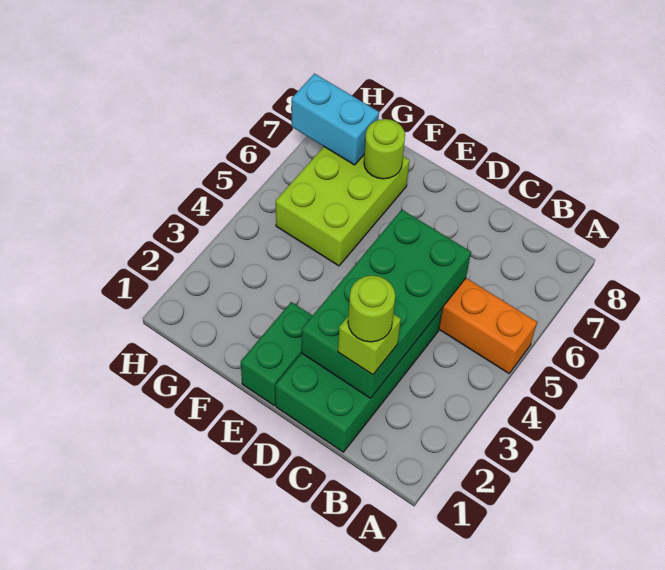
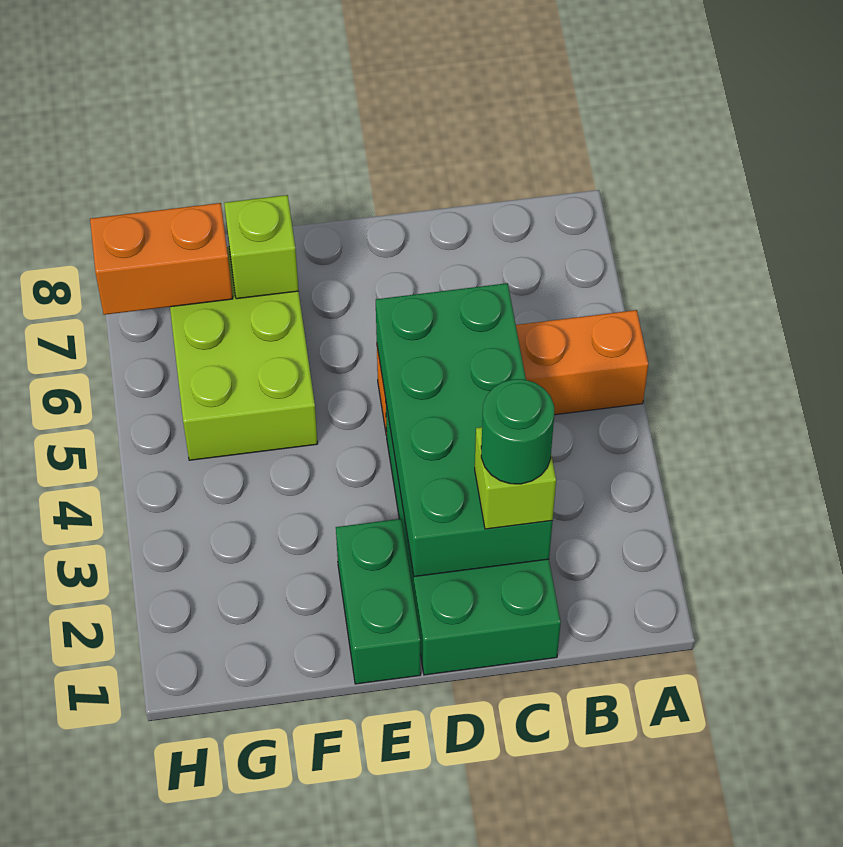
lime 1x1 round brick [348,276,395,342] -> green 1x1 round brick [481,379,554,484]
lime 1x1 round brick [364,119,405,179] -> lime 1x1 brick [224,195,299,299]
cyan 1x2 brick [292,74,379,165] -> orange 1x2 brick [90,203,233,315]

